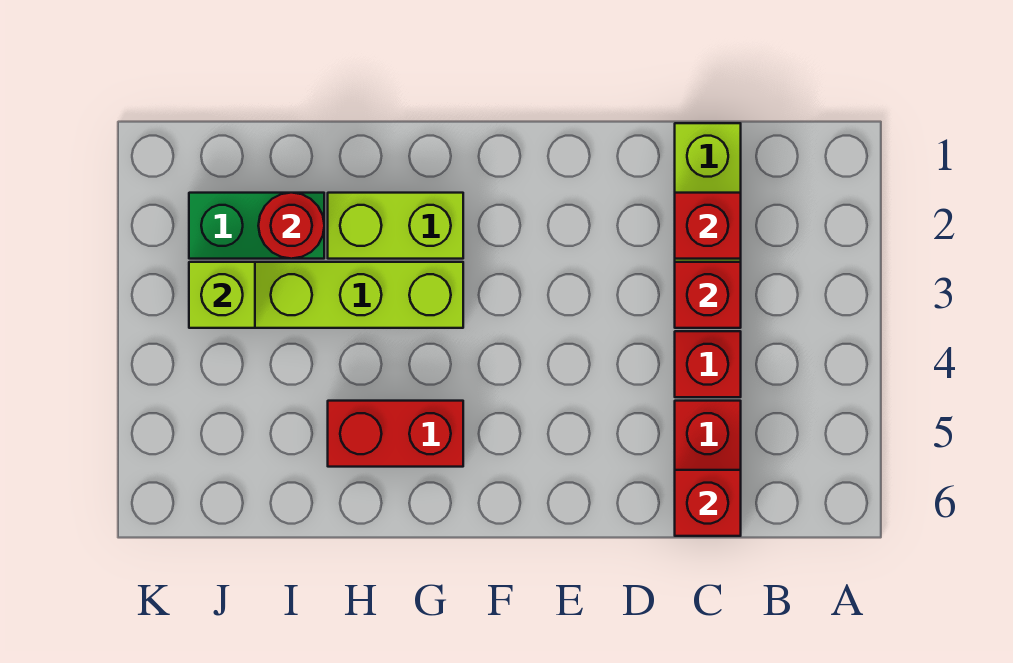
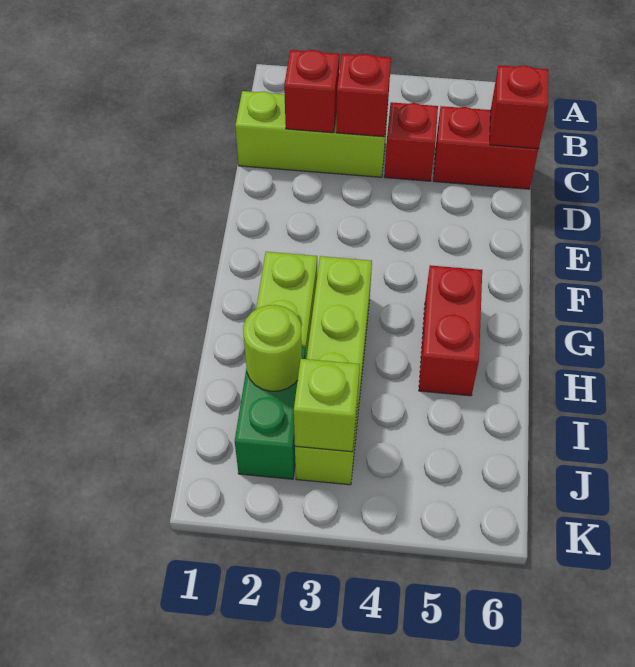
red 1x1 round brick [258,193,324,259] -> lime 1x1 round brick [243,305,302,391]

